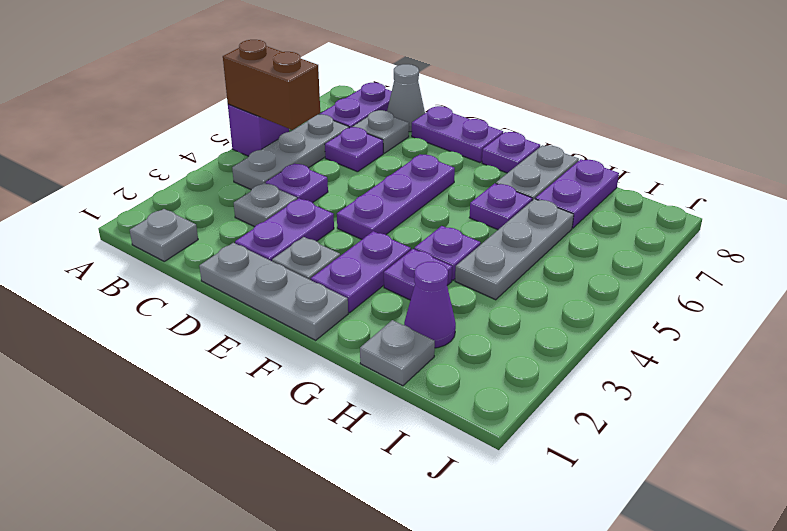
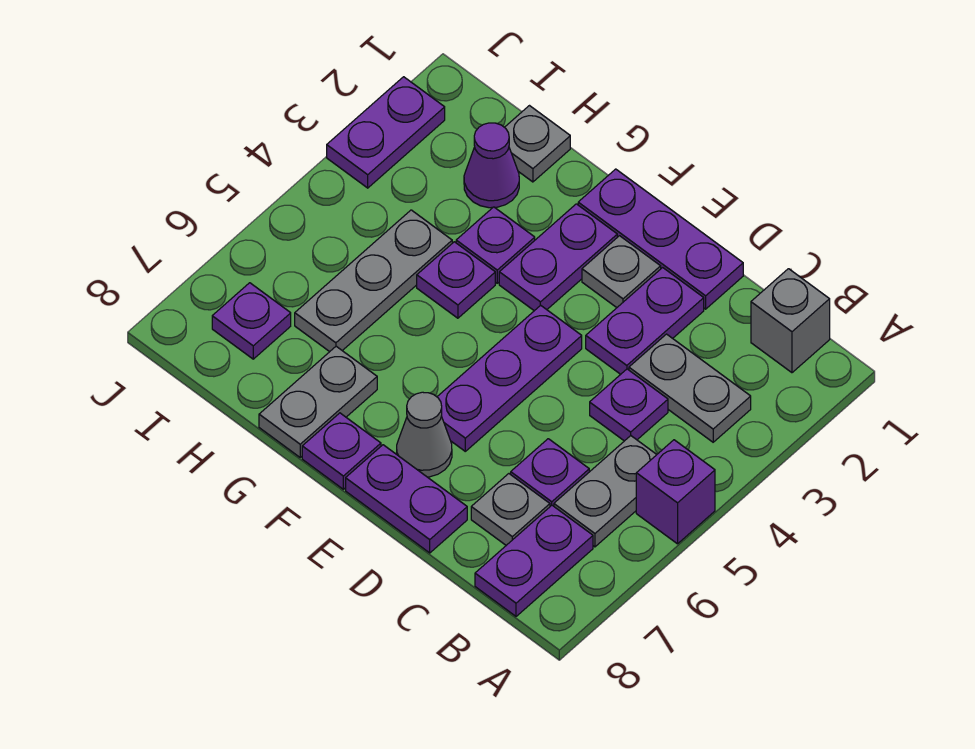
brown 1x2 brick [223,40,320,130] -> none
grey 1x1 plate [130,209,198,261] -> grey 1x1 brick [751,269,830,373]
grey 1x3 plate [232,114,349,189] -> grey 1x2 plate [554,436,657,547]
grey 1x1 plate [234,183,297,227] -> grey 1x2 plate [629,334,751,442]
grey 1x1 cone [387,64,425,132] -> grey 1x1 cone moved to [397,392,452,477]
grey 1x3 plate [199,243,348,340] -> purple 1x3 plate [578,169,743,309]
purple 1x1 plate [469,183,532,230] -> purple 1x1 plate moved to [212,283,291,359]
purple 1x2 plate [536,159,619,228] -> purple 1x2 plate moved to [327,77,445,188]

